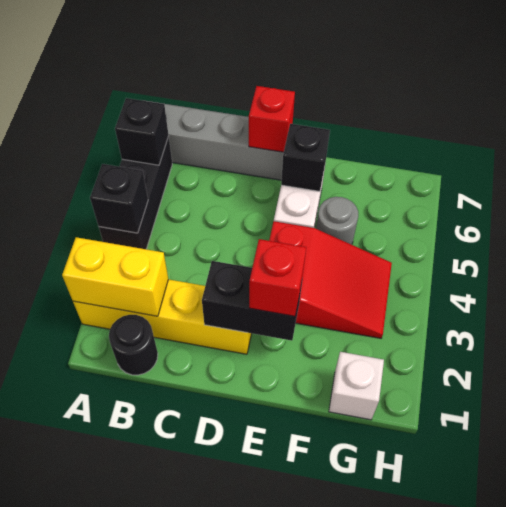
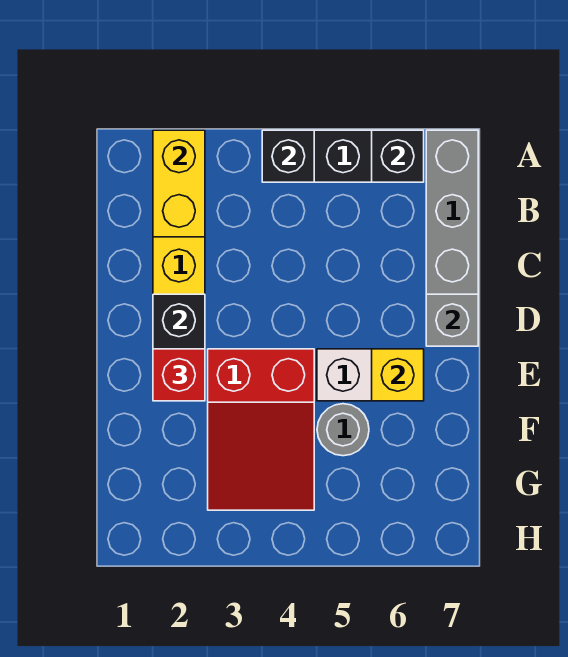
black 1x1 round brick [109,315,158,375] -> none
red 1x1 brick [249,86,295,152] -> grey 1x1 brick [426,294,478,346]
black 1x1 brick [281,124,330,191] -> yellow 1x1 brick [372,349,424,401]
white 1x1 brick [329,352,384,420] -> none

